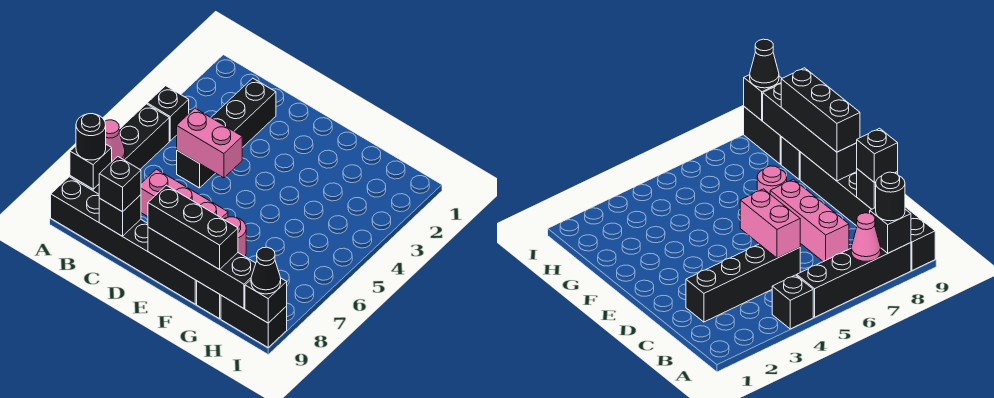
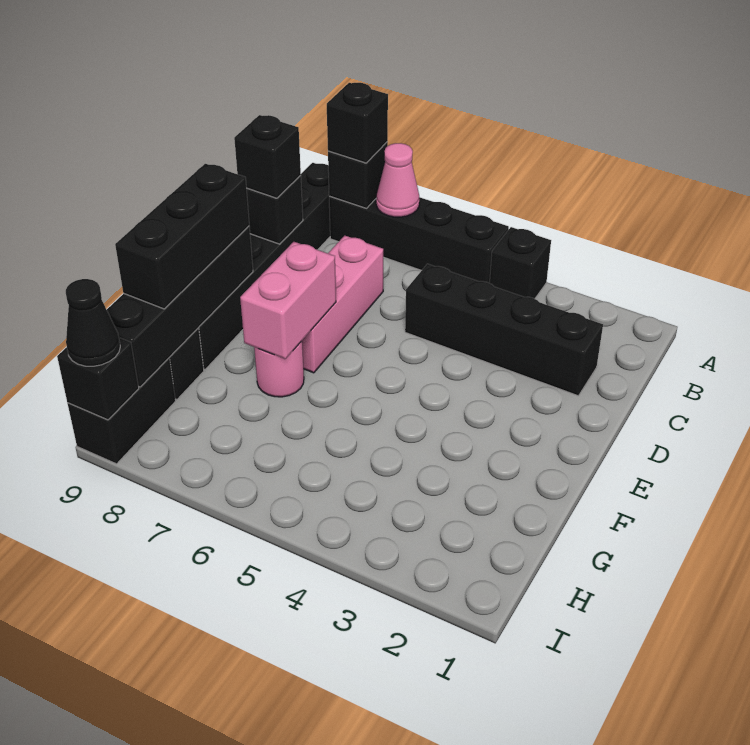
black 1x1 round brick [76,114,106,160] -> black 1x1 brick [327,83,388,163]
pink 1x2 brick [177,108,242,178] -> pink 1x2 brick moved to [240,242,336,359]

